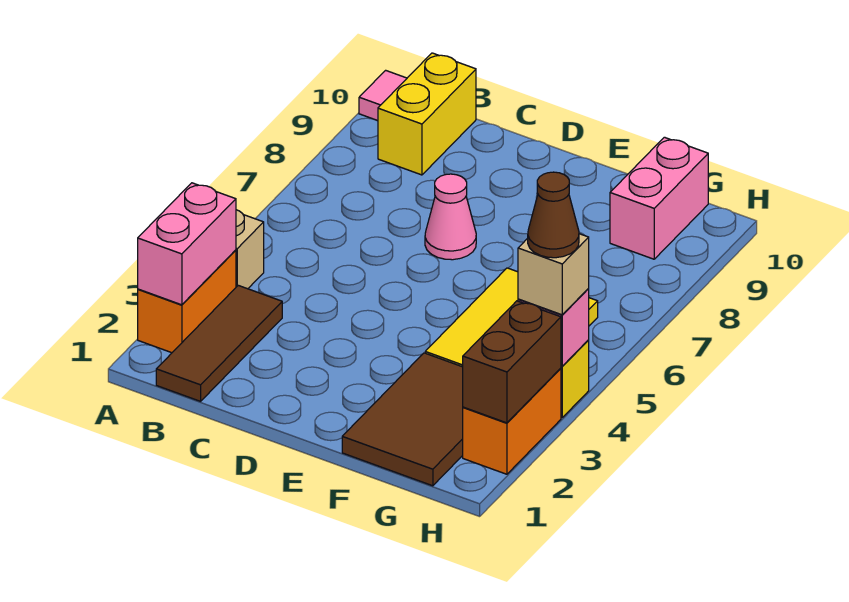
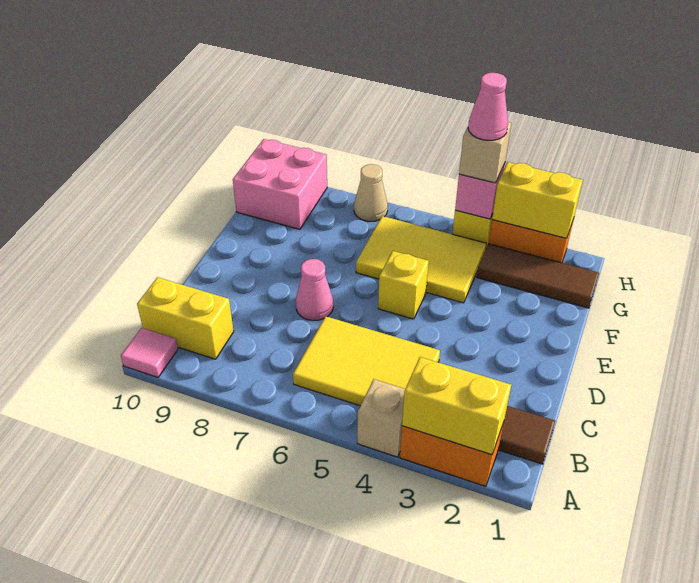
pink 1x2 brick [138,183,236,305] -> yellow 1x2 brick [402,357,511,455]
none -> yellow 2x3 tile [293,316,440,406]
none -> yellow 1x1 brick [378,251,429,319]
brown 2x3 tile [342,353,463,486] -> brown 1x3 tile [477,244,599,308]
pink 1x2 brick [610,137,708,259] -> pink 2x2 brick [233,139,327,229]
brown 1x2 brick [463,301,561,423] -> yellow 1x2 brick [492,162,583,238]
brown 1x1 cone [528,172,579,258] -> pink 1x1 cone [468,73,508,140]
none -> tan 1x1 cone [354,164,388,221]

